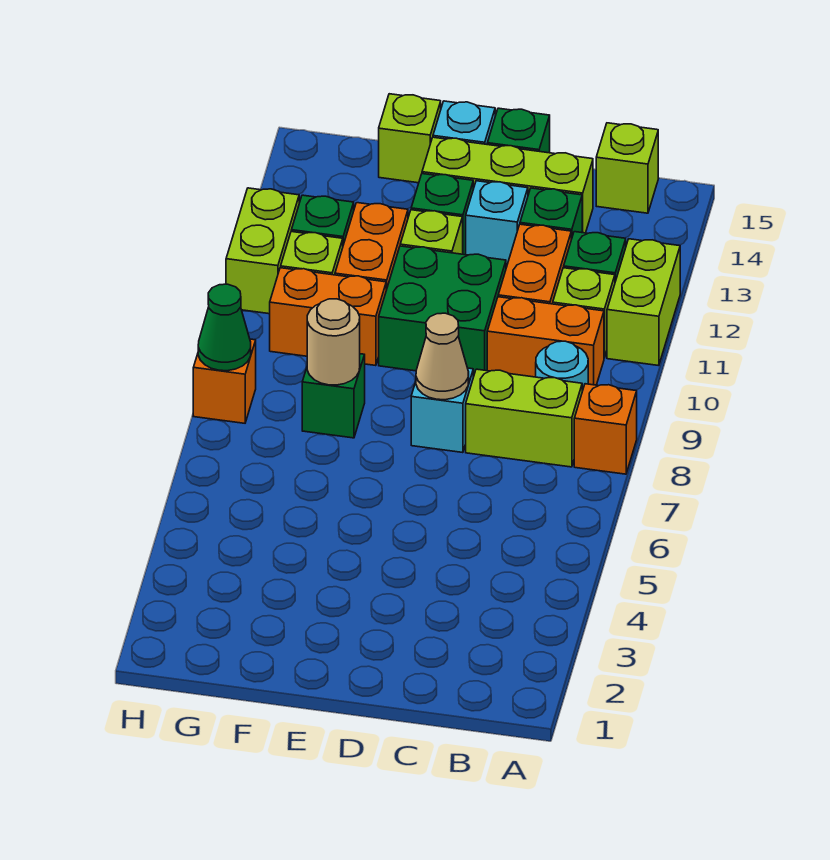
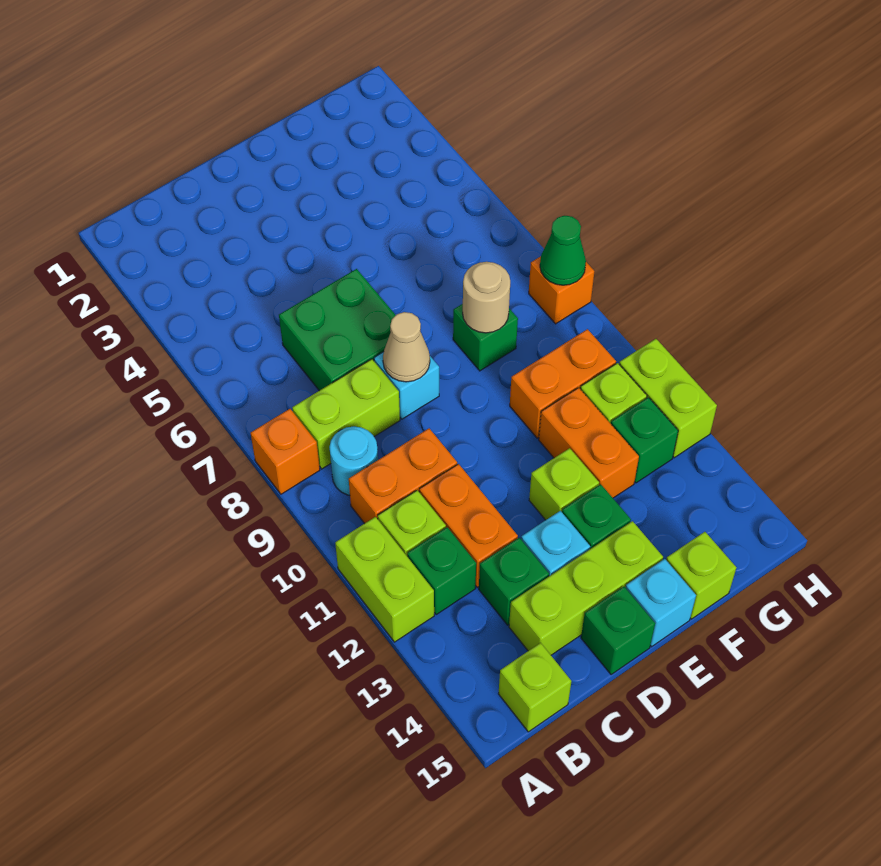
green 2x2 brick [379,246,506,377] -> green 2x2 brick moved to [279,269,396,391]

